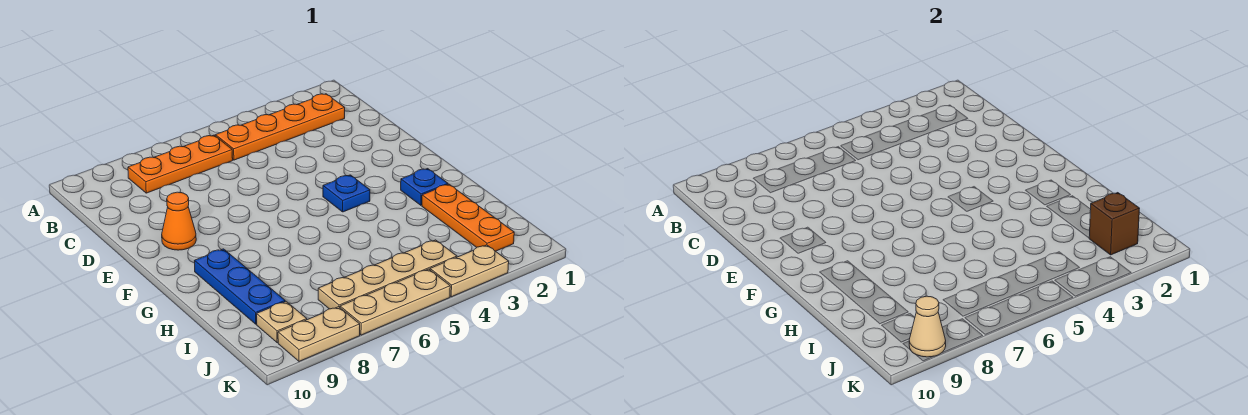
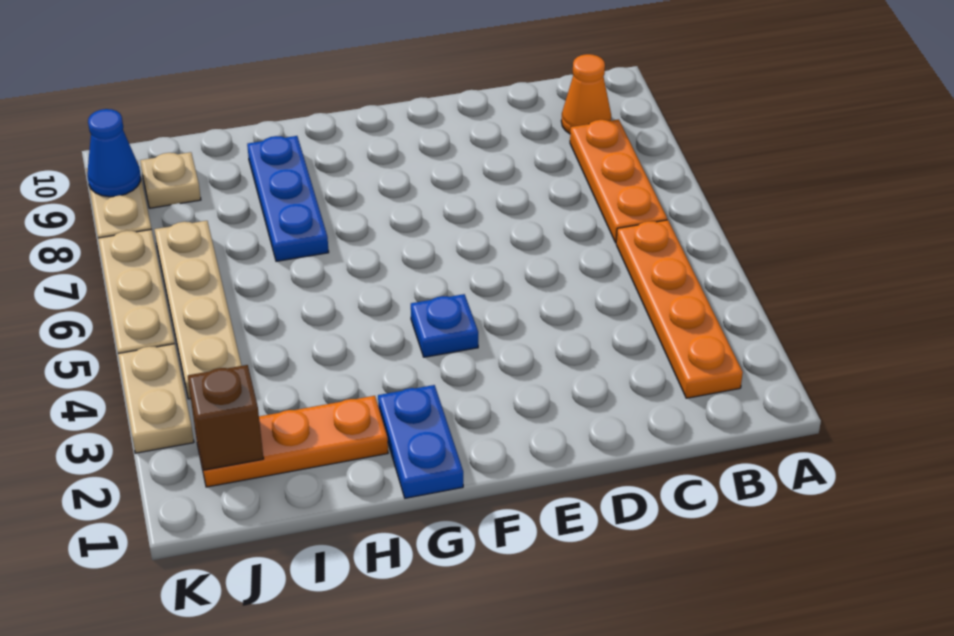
orange 1x1 cone [162,192,196,250] -> orange 1x1 cone moved to [561,54,611,134]
blue 1x1 plate [401,169,448,205] -> blue 1x2 plate [378,385,463,498]
blue 1x3 plate [194,249,285,324] -> blue 1x3 plate turned to [247,136,329,261]
tan 1x1 cone [909,296,946,357] -> blue 1x1 cone [87,109,141,197]

